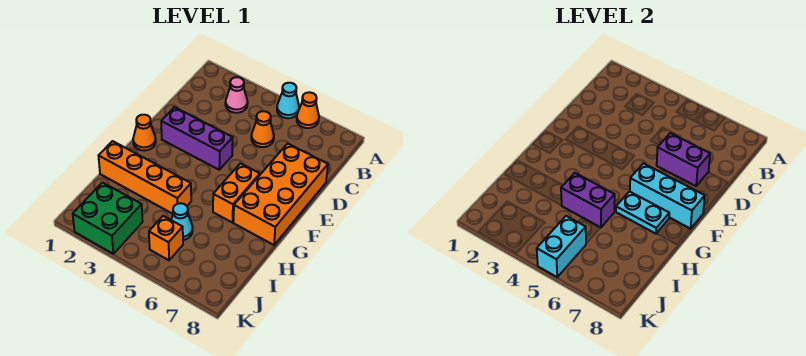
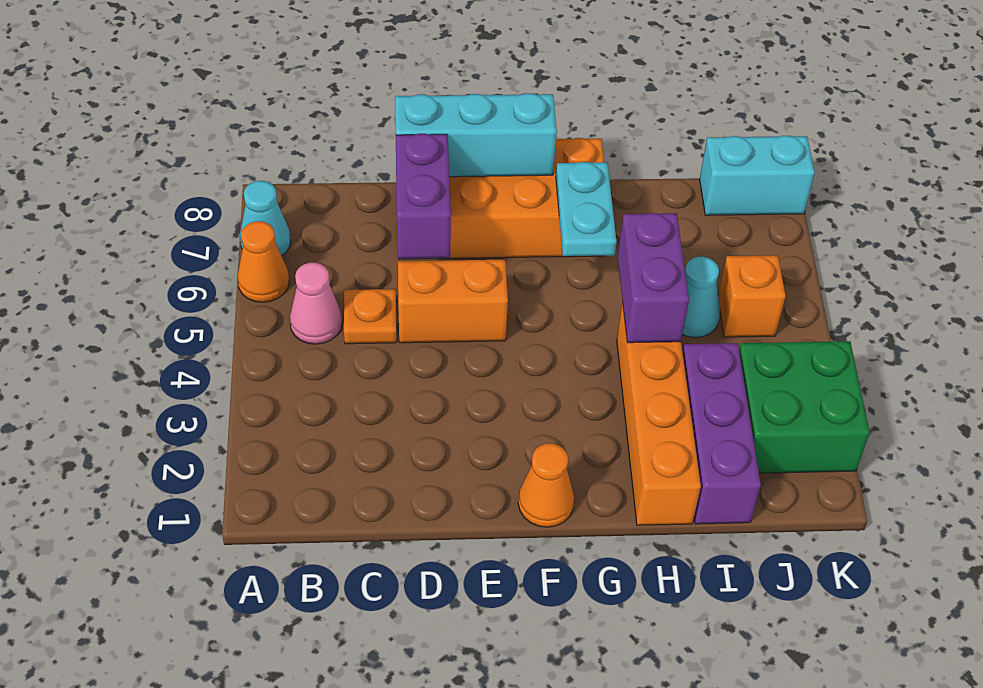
cyan 1x1 cone [277,83,299,118] -> cyan 1x1 cone moved to [240,181,291,256]
pink 1x1 cone [225,77,248,113] -> pink 1x1 cone moved to [290,263,342,344]
orange 1x1 cone [251,111,274,147] -> orange 1x1 plate [344,289,397,344]
purple 1x3 brick [161,107,233,170] -> purple 1x3 brick moved to [683,343,761,524]
orange 1x2 brick [213,163,260,223] -> orange 1x2 brick moved to [398,260,508,343]
cyan 1x3 brick [630,163,705,229] -> cyan 1x3 brick turned to [395,93,557,177]
cyan 1x2 brick [537,216,586,277] -> cyan 1x2 brick moved to [700,136,815,215]

